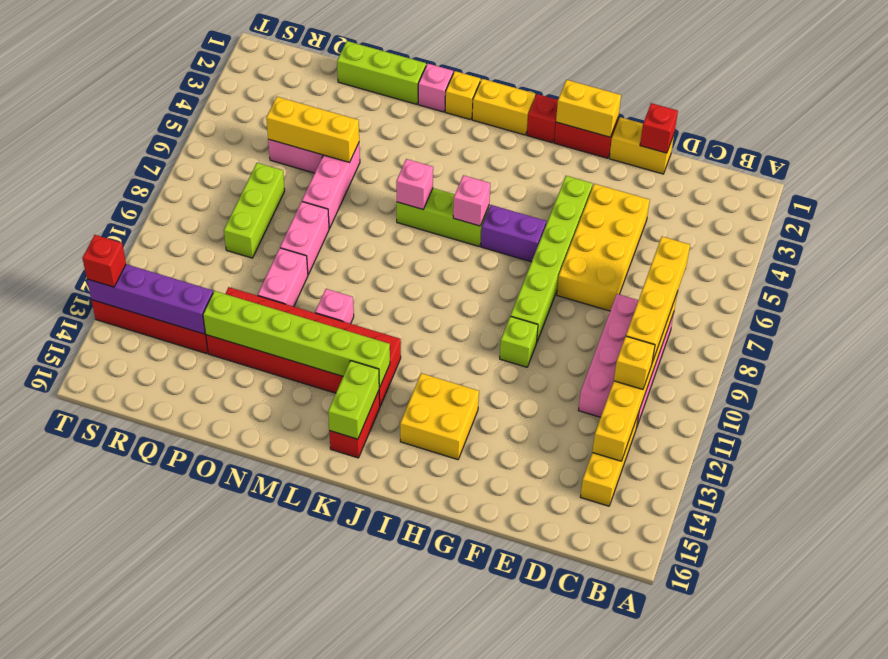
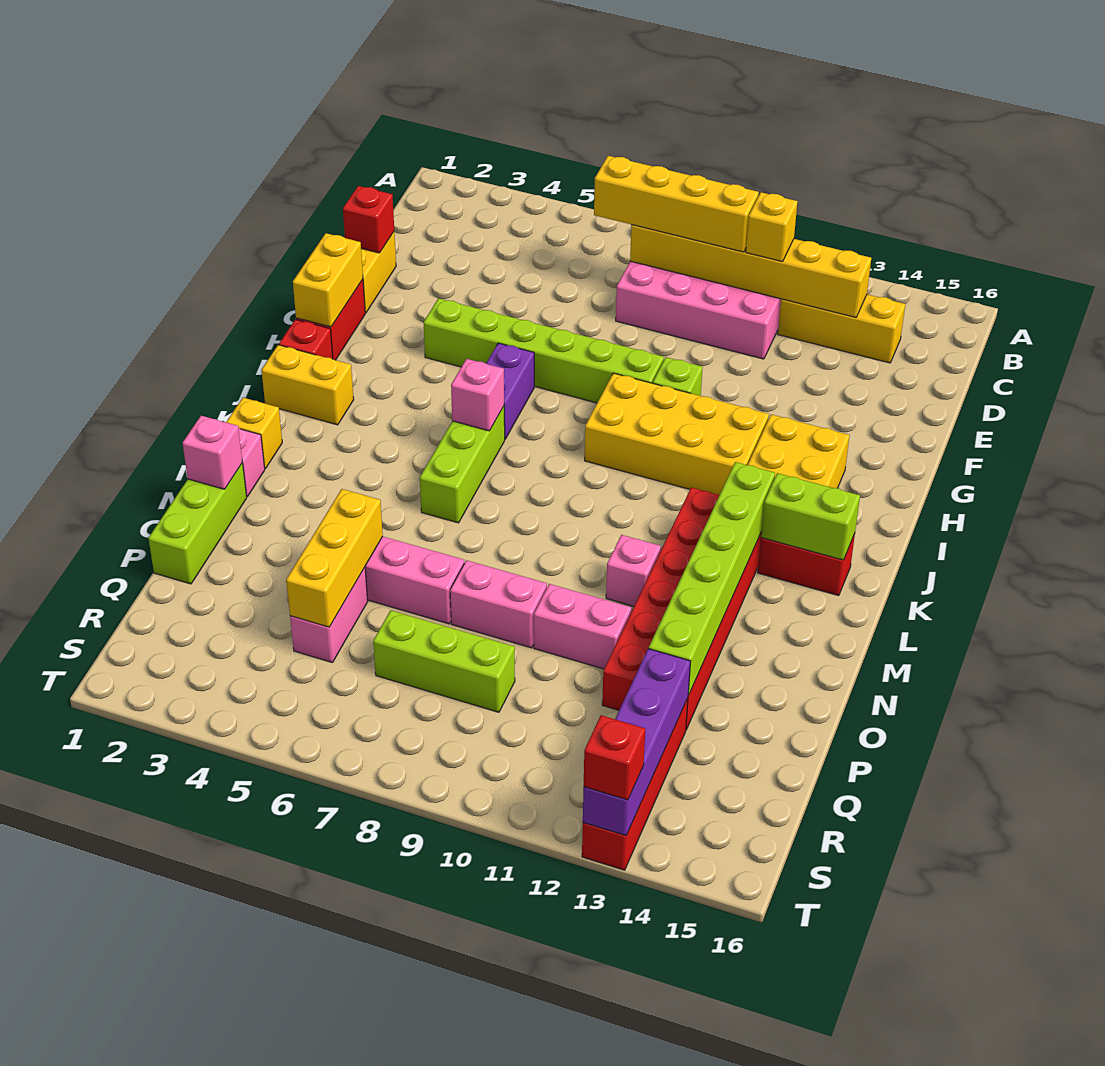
yellow 2x4 brick [557,184,650,311] -> yellow 2x4 brick moved to [585,373,769,495]
yellow 1x2 brick [472,79,535,135] -> yellow 1x2 brick turned to [262,345,354,425]
pink 1x1 brick [396,159,433,209] -> pink 1x1 brick moved to [183,416,242,489]

